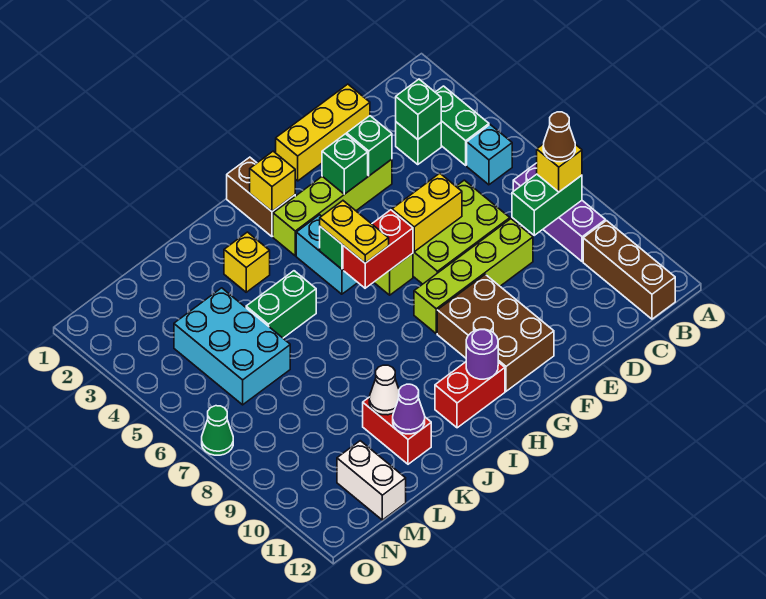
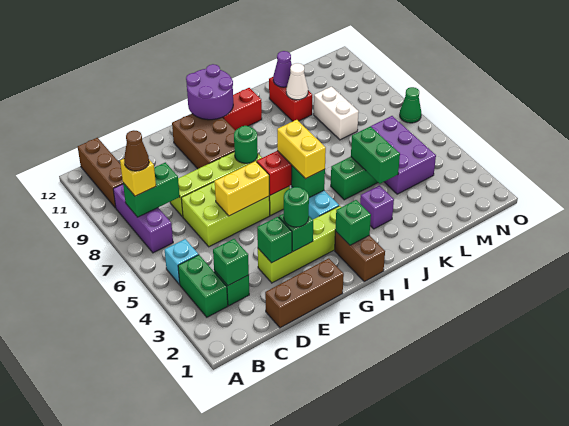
yellow 1x3 brick [276,84,370,181] -> brown 1x3 brick [265,258,344,328]
none -> green 1x1 round brick [284,187,309,227]
none -> green 1x1 round brick [234,126,258,163]
yellow 1x1 brick [250,151,295,211] -> green 1x1 brick [335,200,371,245]
yellow 1x2 plate [320,201,389,263] -> yellow 1x2 brick [277,120,326,179]
purple 1x1 round brick [466,329,498,379] -> purple 2x2 round brick [186,64,233,120]
yellow 1x1 brick [224,232,270,292] -> purple 1x1 brick [360,185,394,229]
none -> green 1x2 brick [351,126,400,184]
cyan 2x3 brick [174,288,290,405] -> purple 2x3 brick [371,116,436,194]
white 1x2 brick [337,441,406,520] -> white 1x2 brick moved to [314,87,359,140]

